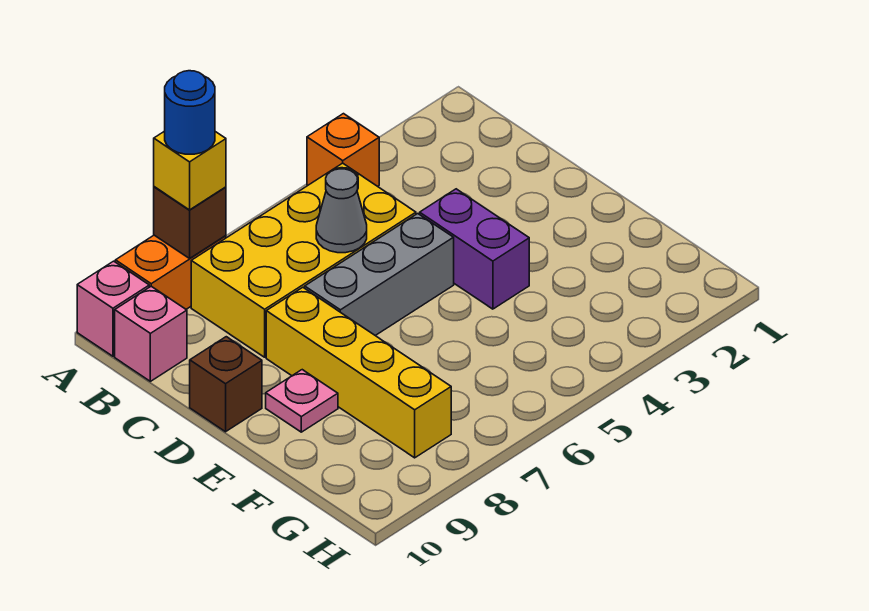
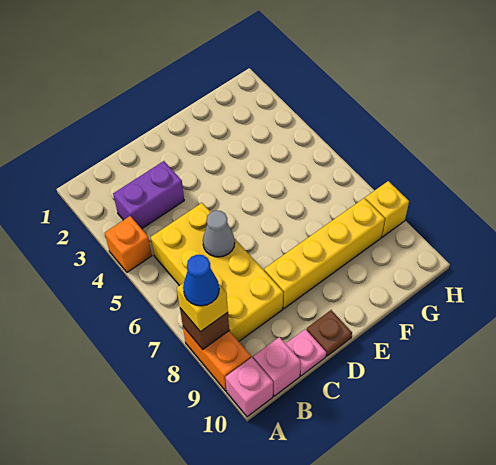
blue 1x1 round brick [165,71,215,154] -> blue 1x1 cone [183,255,219,306]
purple 1x2 brick [420,189,529,309] -> purple 1x2 brick moved to [113,161,184,229]
grey 1x3 brick [305,214,454,336] -> none
brown 1x1 brick [190,337,262,432] -> brown 1x1 plate [307,310,352,356]
pink 1x1 plate [266,370,338,432] -> pink 1x1 plate moved to [286,329,326,376]
none -> yellow 1x1 brick [365,181,409,237]

